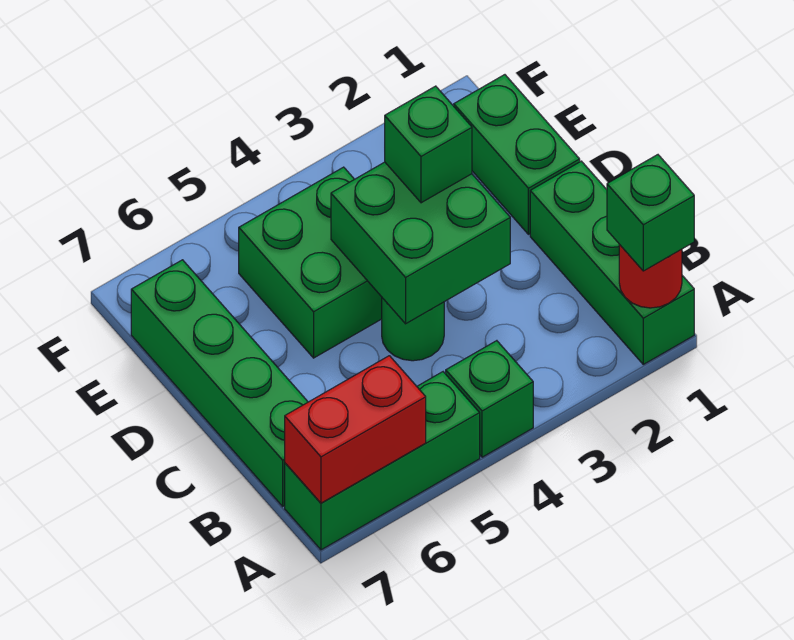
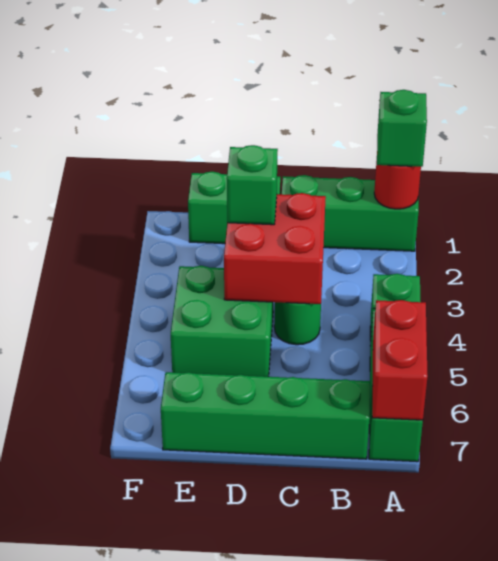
green 2x2 brick [331,162,510,324] -> red 2x2 brick [224,193,326,304]

